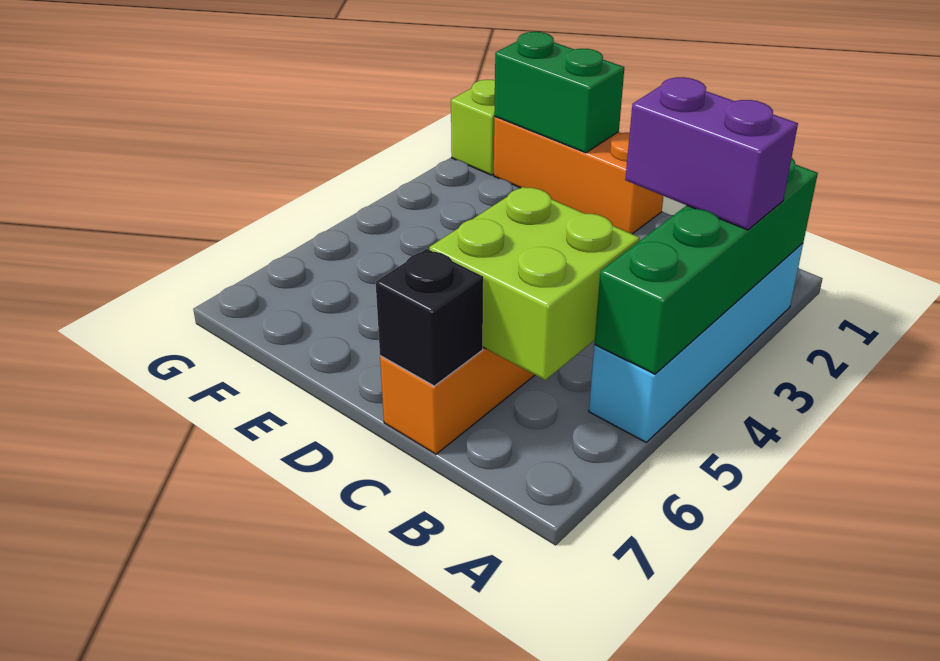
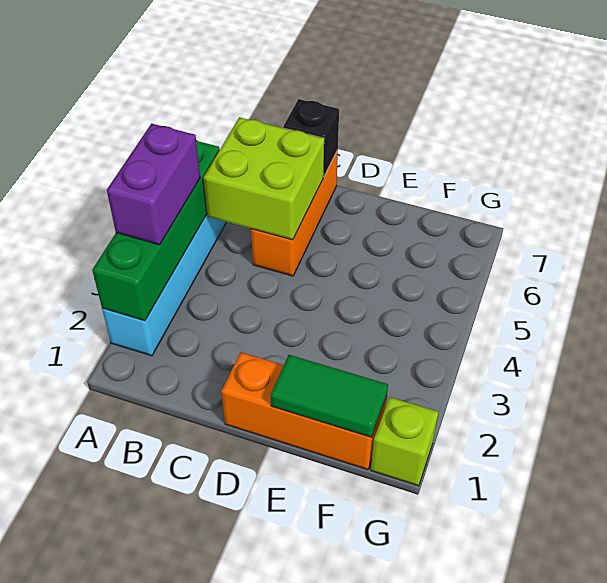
purple 1x2 brick [625,77,798,230] -> purple 1x2 brick turned to [107,124,200,245]
green 1x2 brick [494,32,624,153] -> green 1x2 tile [270,355,388,437]

